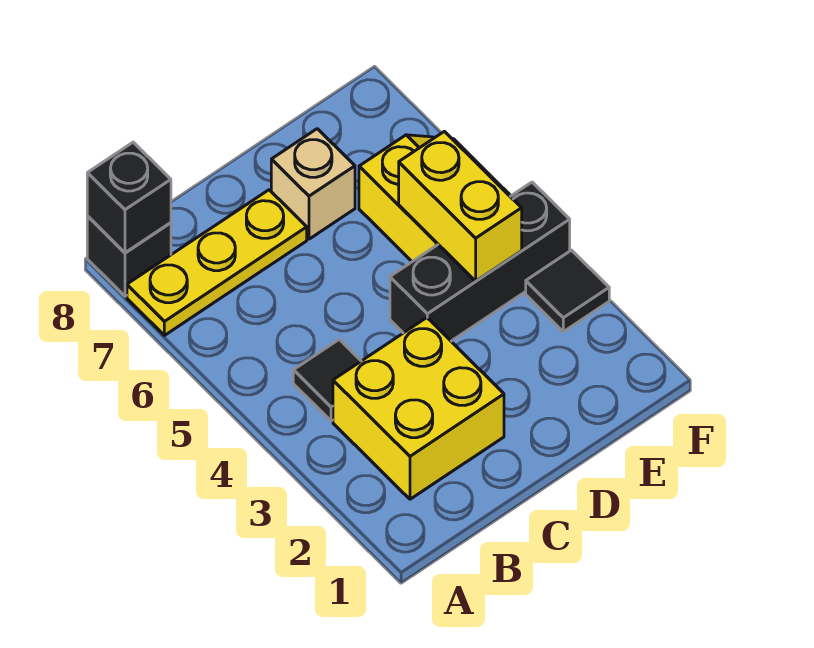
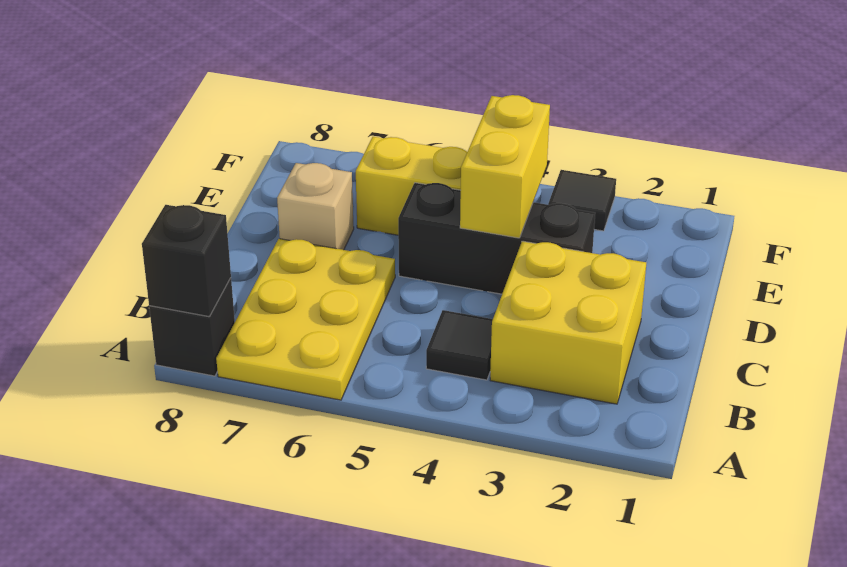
yellow 1x3 plate [127,190,307,335] -> yellow 2x3 plate [216,239,395,400]
black 1x3 brick [390,182,570,341] -> black 1x3 brick turned to [398,183,595,294]
yellow 1x2 brick [399,131,522,281] -> yellow 1x2 brick turned to [460,95,550,238]

